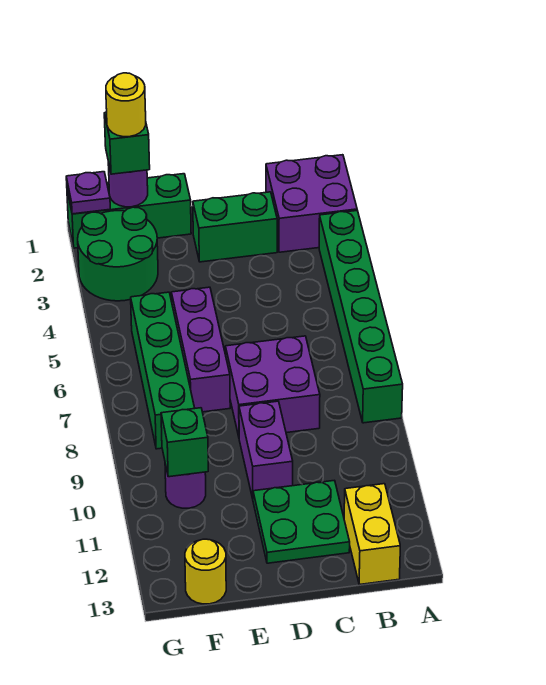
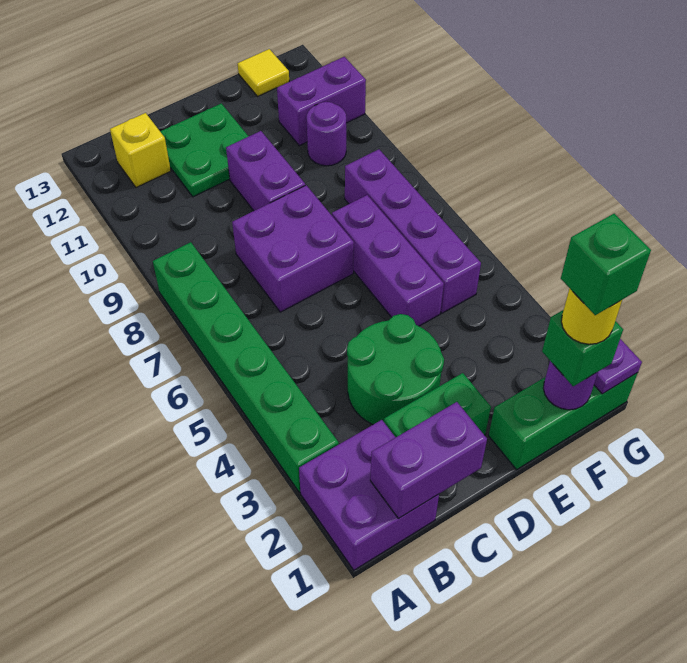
none -> purple 1x2 brick [370,402,487,518]
yellow 1x2 brick [344,484,400,585] -> yellow 1x1 brick [110,113,171,188]
green 2x2 round brick [78,207,158,301] -> green 2x2 round brick moved to [347,314,444,424]
green 1x4 brick [131,292,195,449] -> purple 1x4 brick [345,149,481,313]
green 1x1 brick [161,408,208,477] -> green 1x1 brick moved to [561,214,651,315]
none -> purple 1x2 brick [277,57,366,145]
yellow 1x1 round brick [185,539,226,604] -> yellow 1x1 tile [238,49,289,96]

